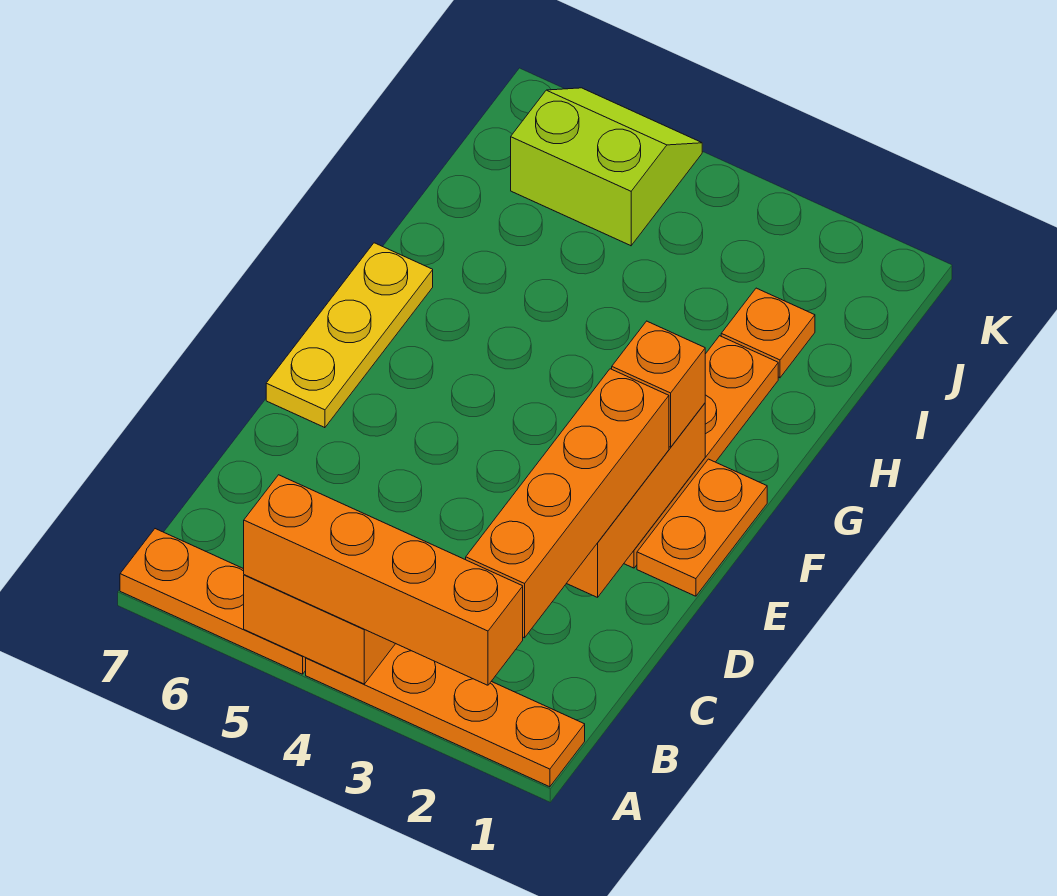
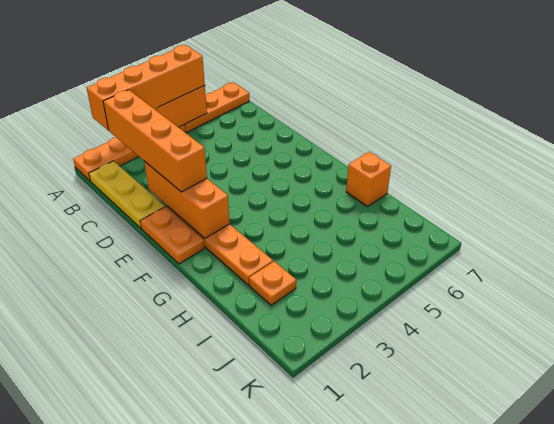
yellow 1x3 plate [266,243,433,428] -> yellow 1x3 plate moved to [89,161,165,228]
orange 1x1 brick [612,321,705,447] -> orange 1x1 brick moved to [346,152,391,206]
lime 2x2 slope [511,88,702,246] -> none

